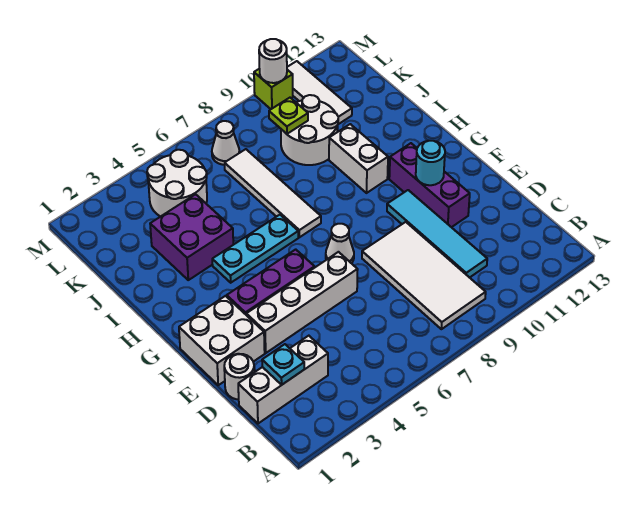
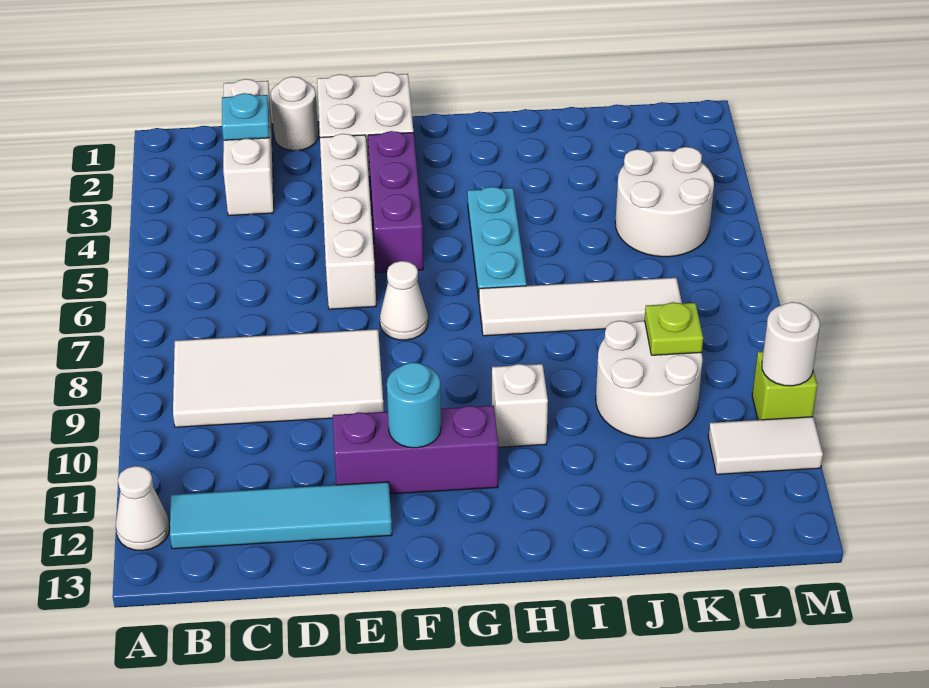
cyan 1x4 tile [387,190,487,278] -> cyan 1x4 tile moved to [170,482,392,549]
white 1x2 brick [329,124,388,193] -> white 1x1 brick [492,364,548,447]
purple 2x2 brick [150,194,233,280] -> none
white 1x3 tile [287,61,352,124] -> white 1x2 tile [708,417,823,474]
white 1x1 cone [212,121,240,165] -> white 1x1 cone moved to [116,466,170,551]

